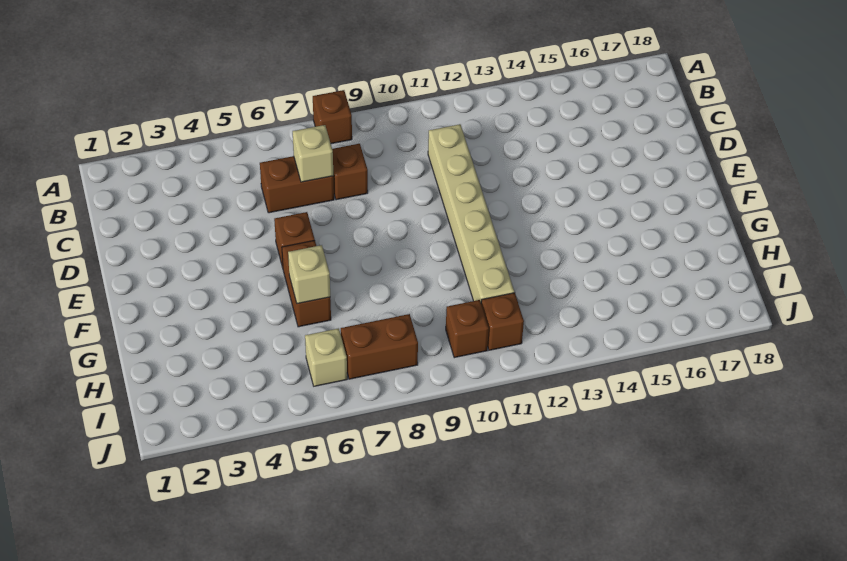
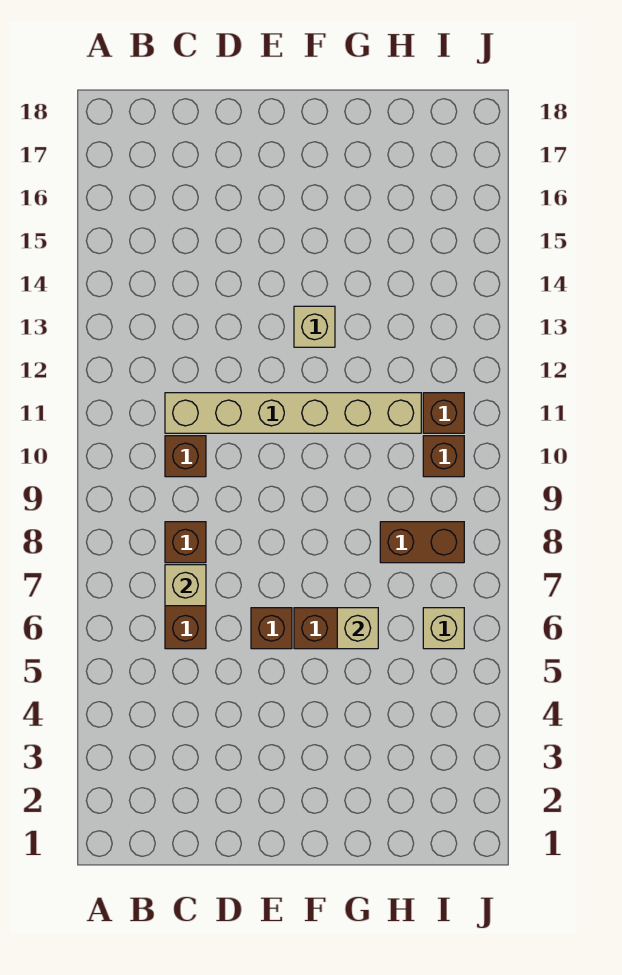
brown 1x1 brick [313,90,352,144] -> brown 1x1 brick moved to [165,436,206,477]
none -> tan 1x1 brick [294,306,335,347]
brown 1x2 brick [341,314,418,379] -> brown 1x2 brick turned to [380,522,464,563]

